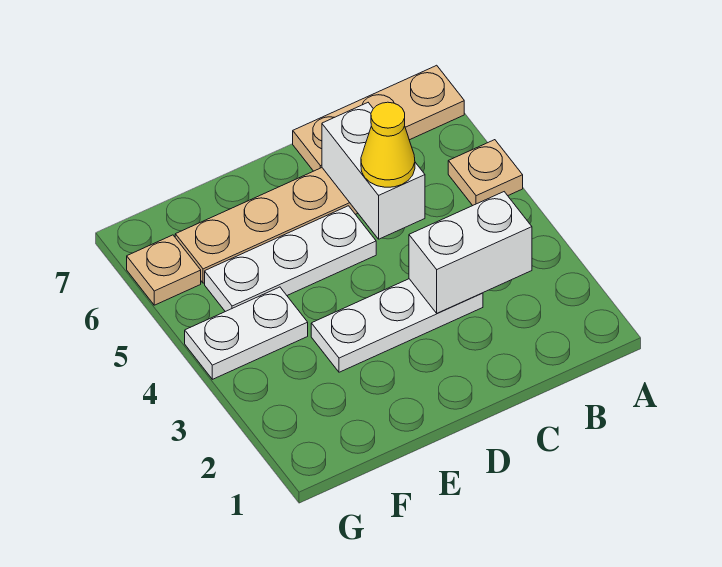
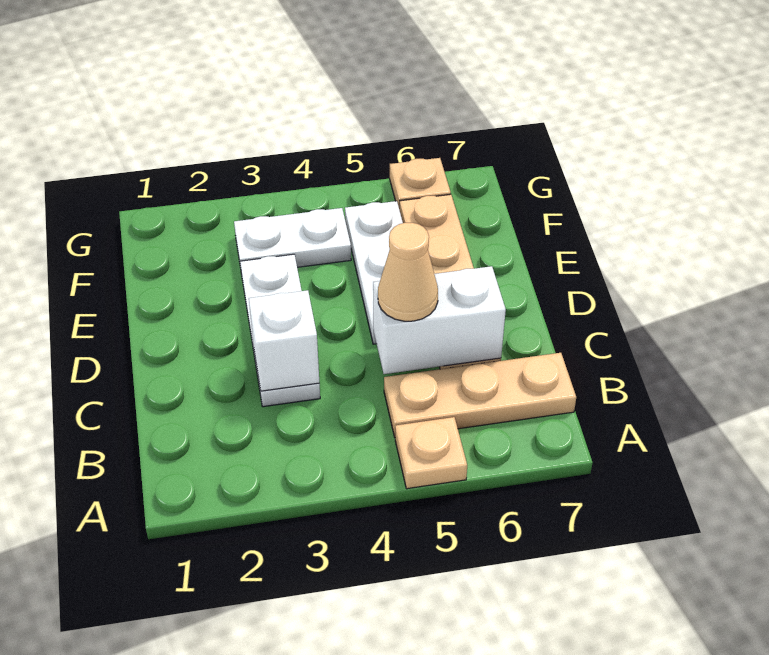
tan 1x3 plate [293,65,464,171] -> tan 1x3 plate turned to [384,353,576,437]
white 1x2 brick [409,192,532,313] -> white 1x1 brick [249,290,319,391]
yellow 1x1 cone [361,102,415,187] -> tan 1x1 cone [378,223,438,321]
white 1x2 plate [185,287,308,379] -> white 1x2 plate turned to [234,208,351,268]

